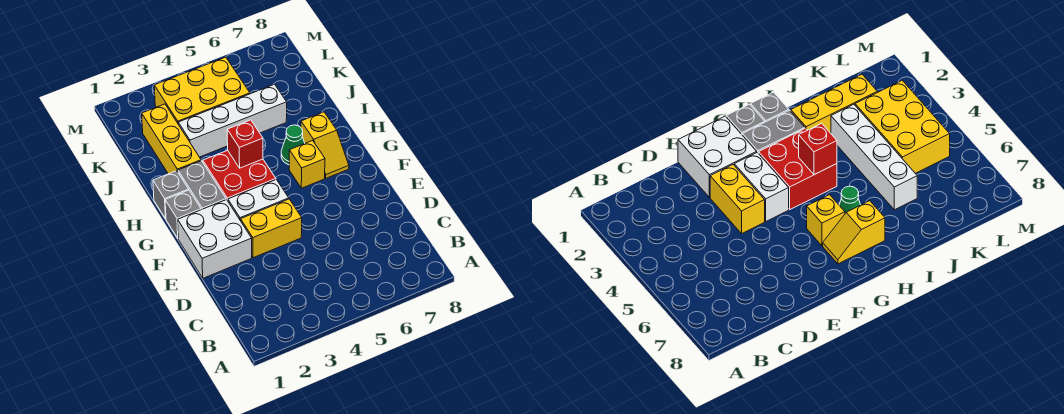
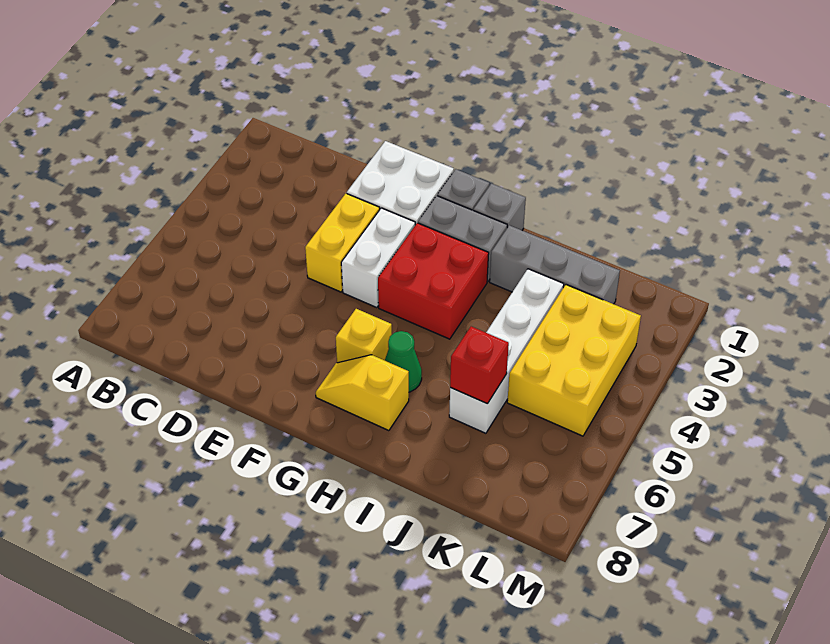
red 1x1 brick [227,120,263,168] -> red 1x1 brick moved to [450,326,509,404]
yellow 1x3 brick [142,104,201,174] -> grey 1x3 brick [490,225,620,304]

